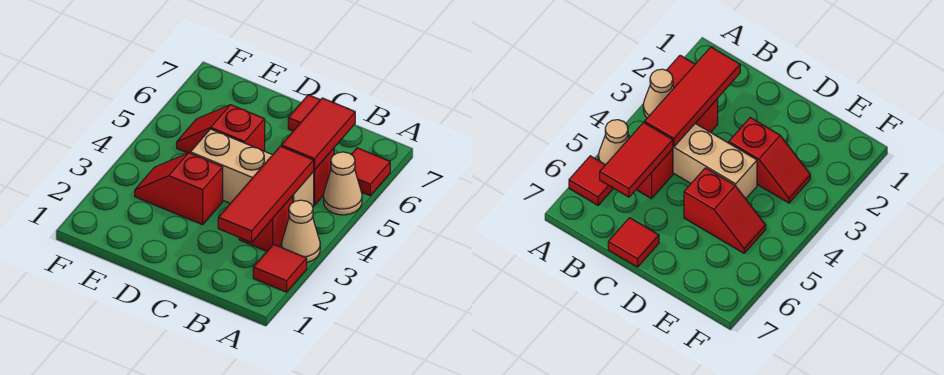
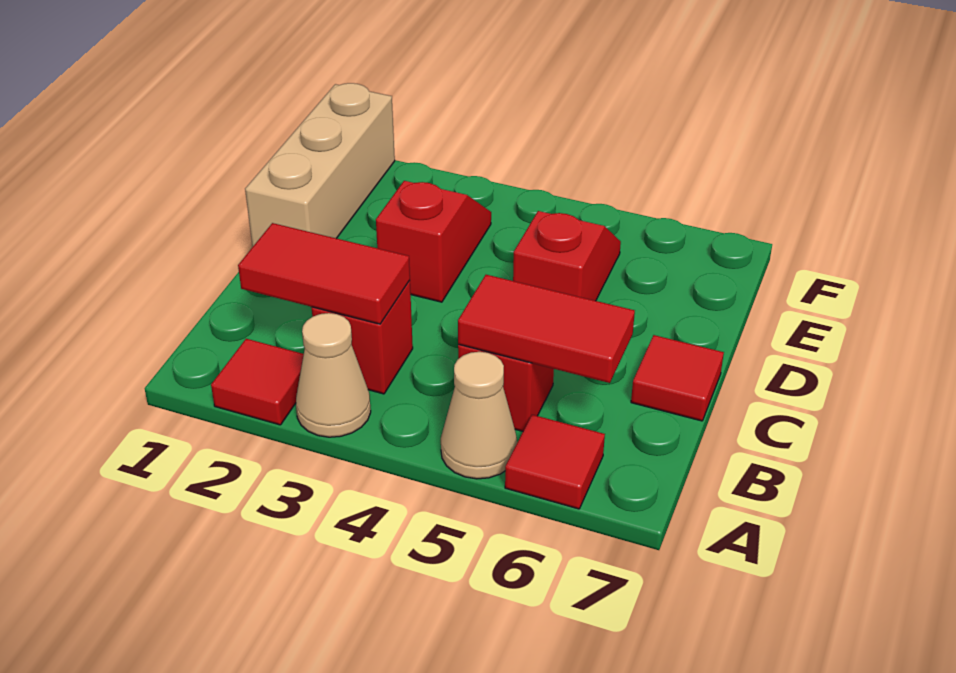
red 1x3 tile [218,146,314,242] -> red 1x2 tile [238,223,410,324]
tan 1x3 brick [190,129,314,207] -> tan 1x3 brick moved to [245,83,395,247]

